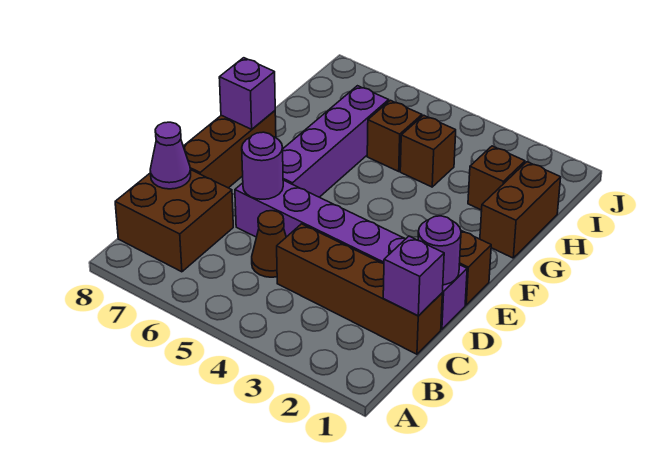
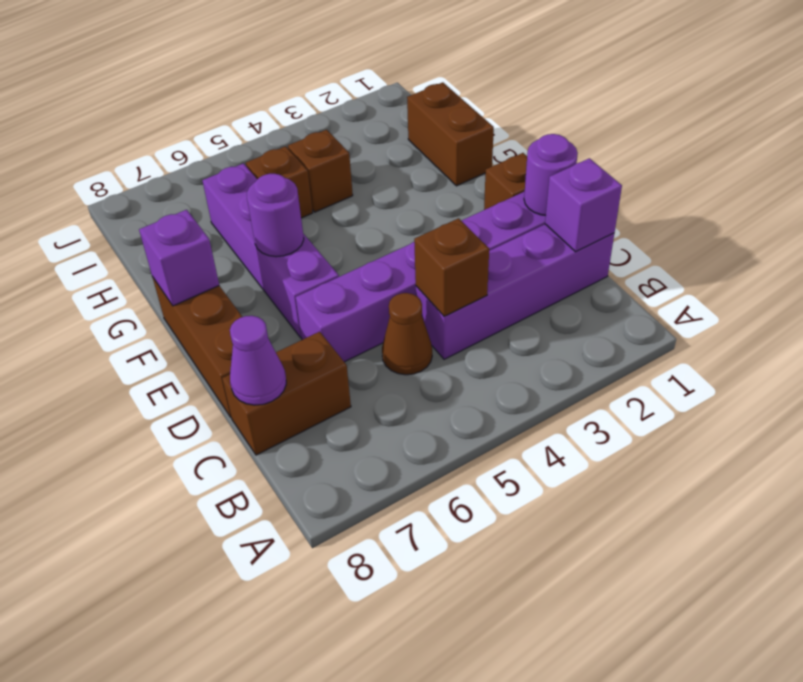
brown 2x2 brick [115,170,233,272] -> brown 1x2 brick [222,332,351,455]
brown 1x4 brick [277,224,442,354] -> purple 1x4 brick [416,224,614,359]
purple 1x1 round brick [242,132,283,199] -> purple 1x1 round brick moved to [247,174,304,257]
brown 1x1 brick [468,146,525,210] -> brown 1x1 brick moved to [414,218,489,316]

